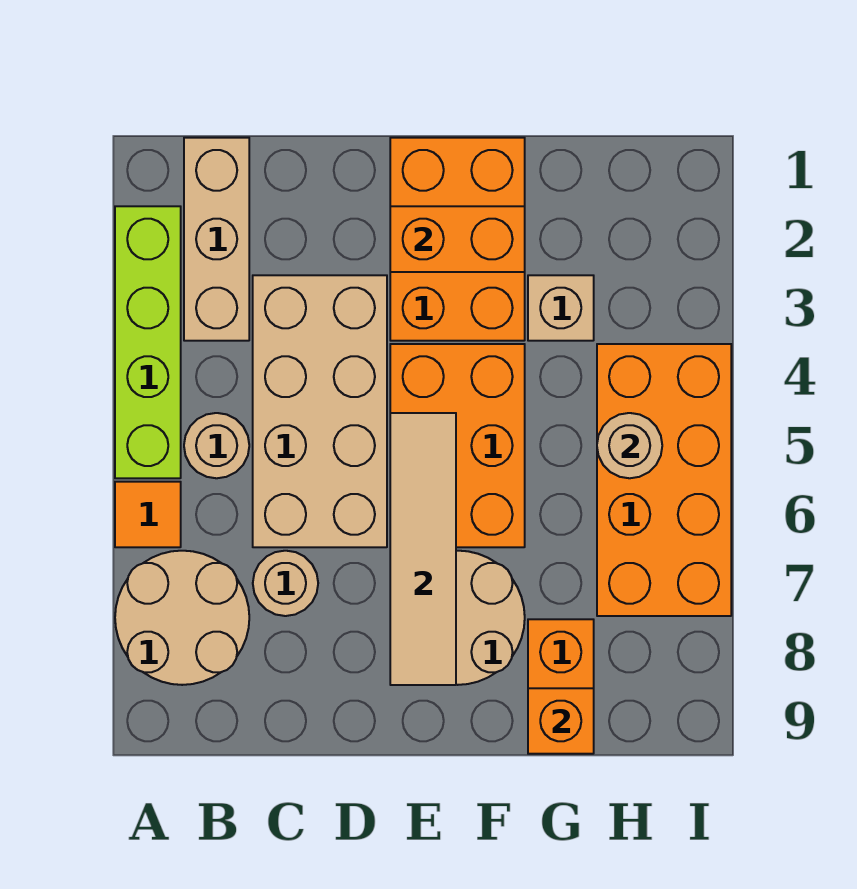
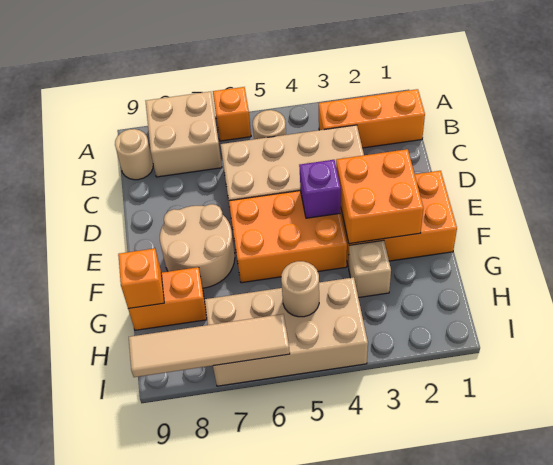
lime 1x4 brick [115,206,181,478] -> none
orange 1x1 tile [115,482,181,547] -> orange 1x1 brick [213,87,251,141]
tan 2x2 round brick [115,551,249,685] -> tan 2x2 brick [146,92,222,177]
tan 1x3 brick [184,138,249,341] -> orange 1x3 brick [319,89,425,148]
tan 1x1 round brick [253,551,318,616] -> tan 1x1 round brick moved to [115,129,153,180]
orange 1x2 brick [390,206,525,272] -> orange 2x2 brick [336,149,423,244]
none -> purple 1x1 brick [299,160,341,218]
tan 1x4 tile [390,413,456,685] -> tan 1x4 tile moved to [129,314,290,377]
orange 2x4 brick [597,344,731,616] -> tan 2x4 brick [205,277,368,386]

